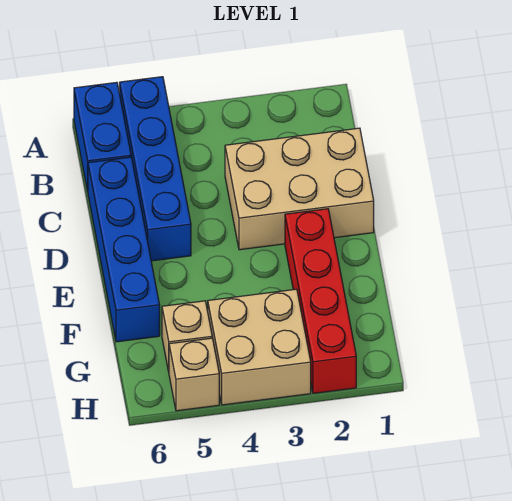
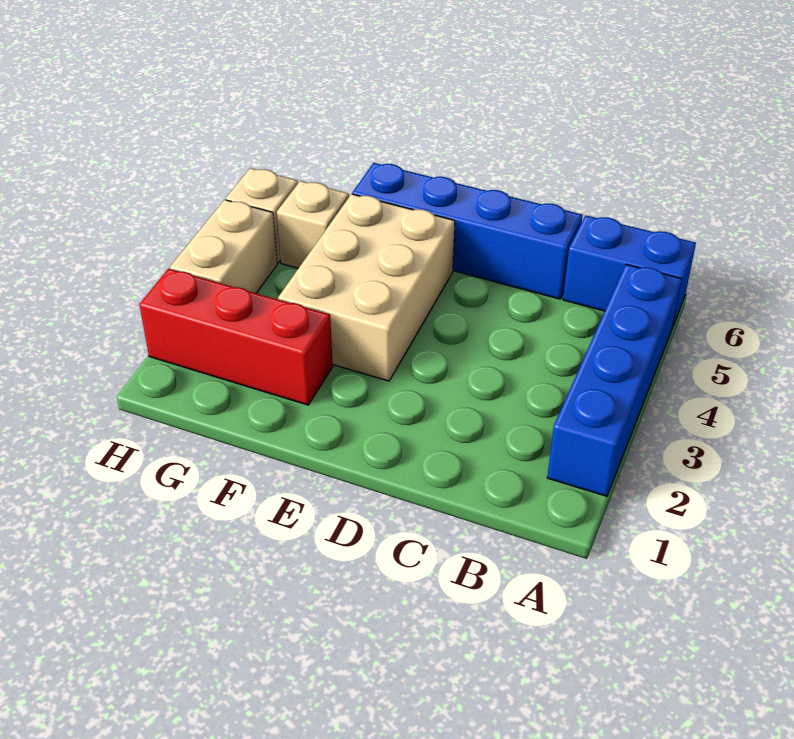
blue 1x4 brick [120,77,191,261] -> blue 1x4 brick turned to [547,264,682,496]
tan 2x3 brick [225,128,374,250] -> tan 2x3 brick moved to [278,194,455,381]
red 1x4 brick [285,209,356,393] -> red 1x3 brick [139,269,333,405]
tan 2x2 brick [208,289,311,405] -> tan 1x2 brick [170,200,277,293]

